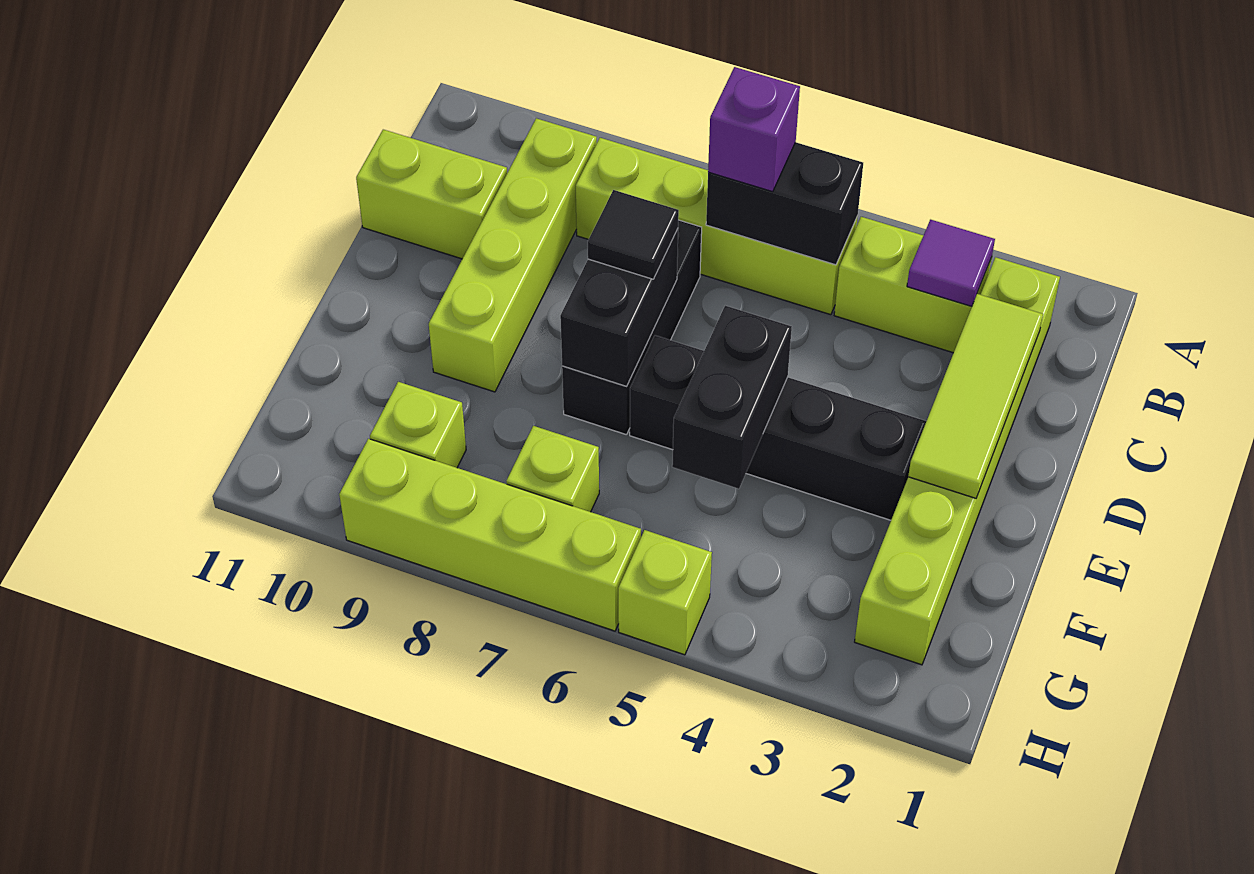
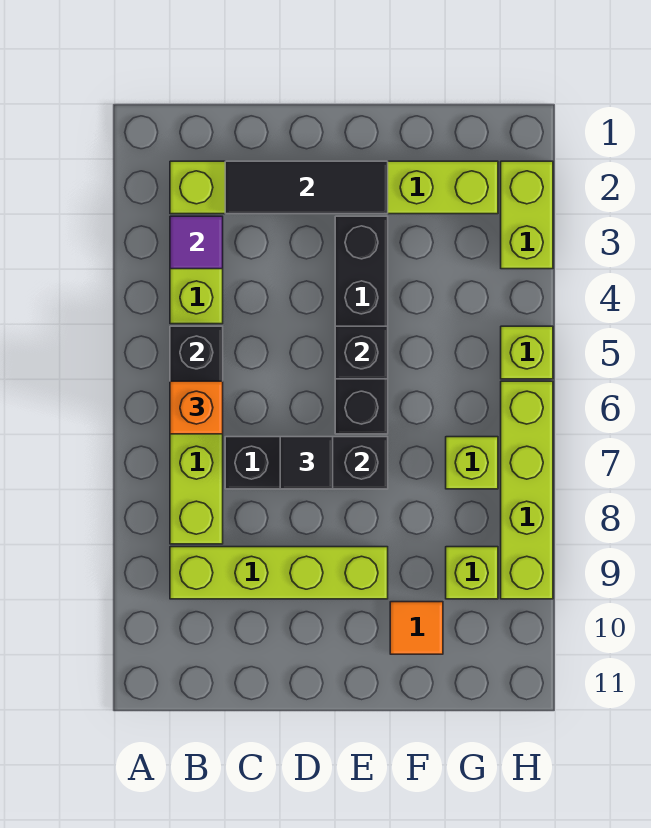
purple 1x1 brick [708,67,800,192] -> orange 1x1 brick [170,381,223,434]
lime 1x3 tile [908,294,1043,498] -> black 1x3 tile [225,161,388,214]
lime 1x2 brick [356,130,507,259] -> lime 1x2 brick moved to [501,161,553,269]
black 1x2 brick [672,306,792,489] -> black 1x1 brick [335,326,388,379]
none -> orange 1x1 tile [390,602,443,654]

